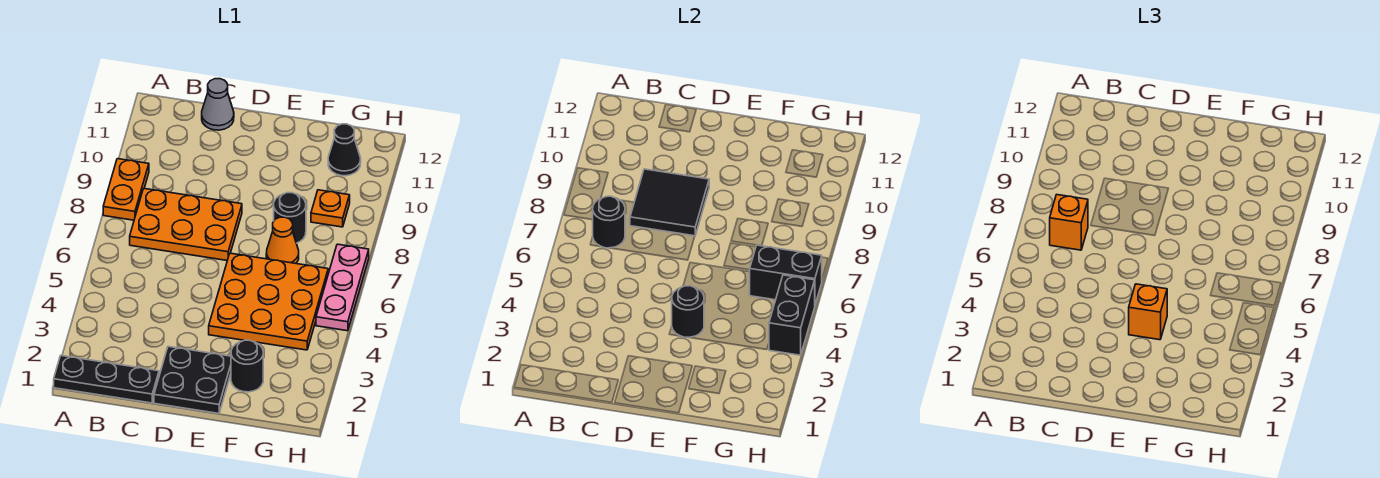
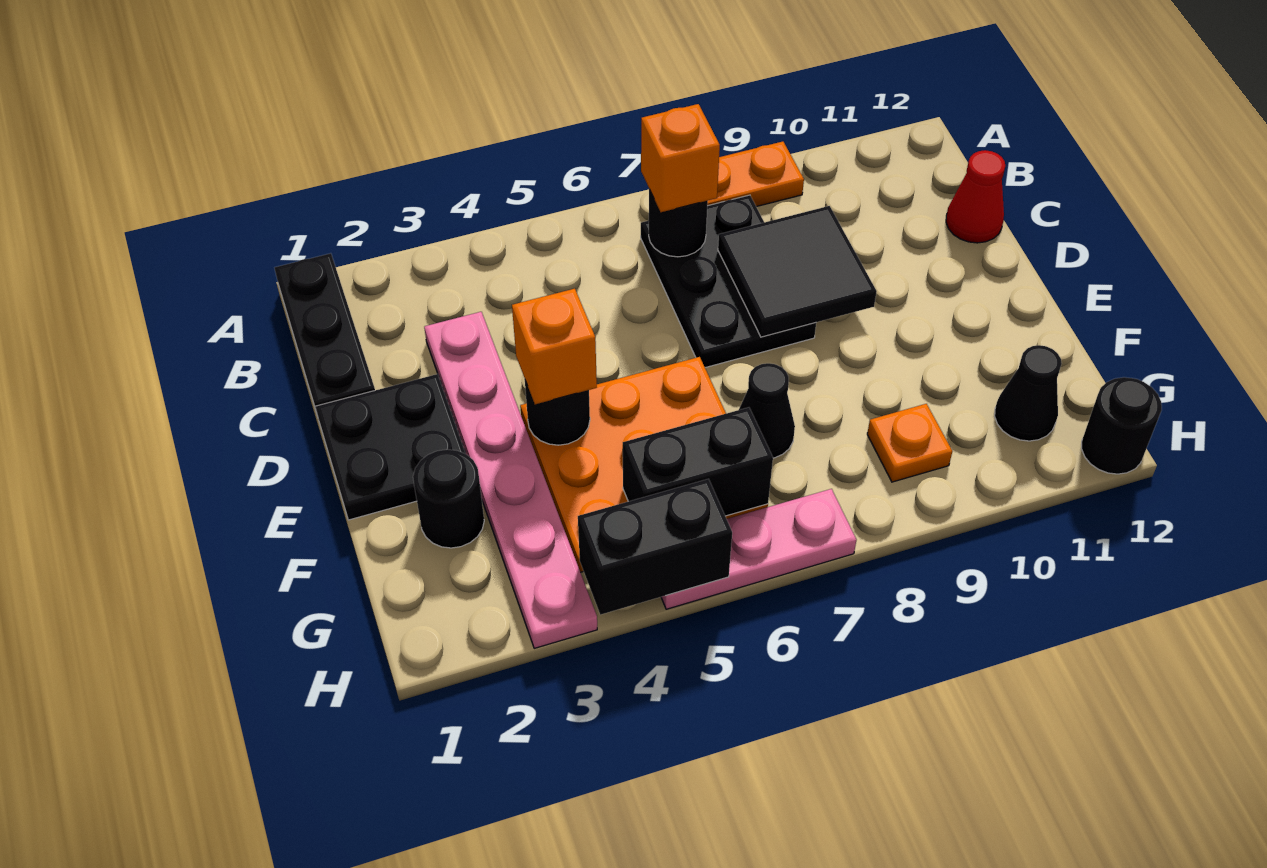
orange 2x3 plate [130,189,242,260] -> black 2x3 plate [641,195,816,368]
none -> pink 1x6 plate [424,312,597,648]
grey 1x1 cone [202,79,234,130] -> red 1x1 cone [946,150,1005,243]
orange 1x1 cone [266,217,299,263] -> black 1x1 cone [739,363,795,458]
black 1x1 round brick [274,193,306,243] -> black 1x1 round brick moved to [1082,377,1162,474]
black 1x2 brick [750,245,822,304] -> black 1x2 brick turned to [623,407,773,516]

